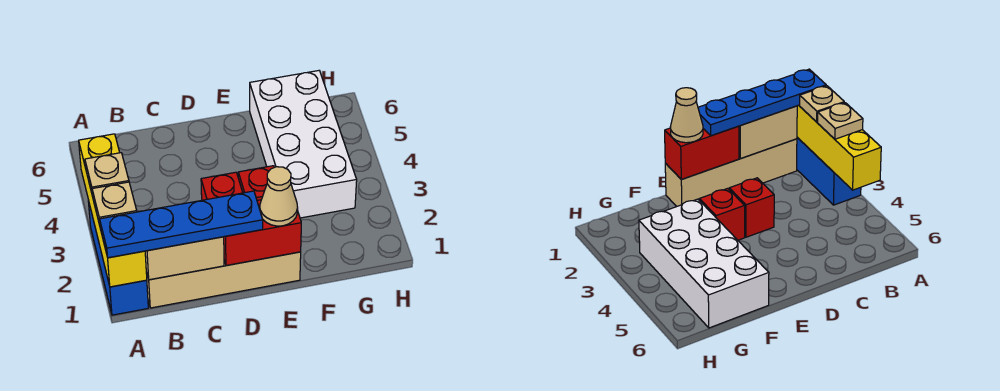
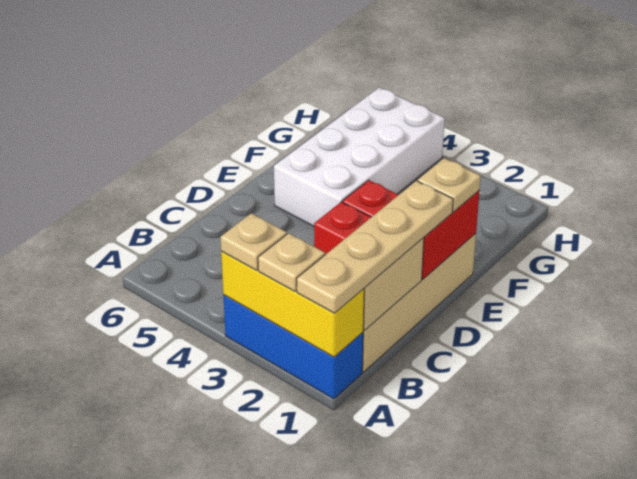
yellow 1x4 brick [79,134,147,287] -> yellow 1x3 brick [221,251,364,357]
blue 1x4 plate [100,191,263,258] -> tan 1x4 plate [297,181,453,313]
tan 1x1 cone [260,167,298,226] -> tan 1x1 plate [418,158,481,212]
white 2x4 brick [250,71,357,218] -> white 2x4 brick turned to [274,88,445,226]

